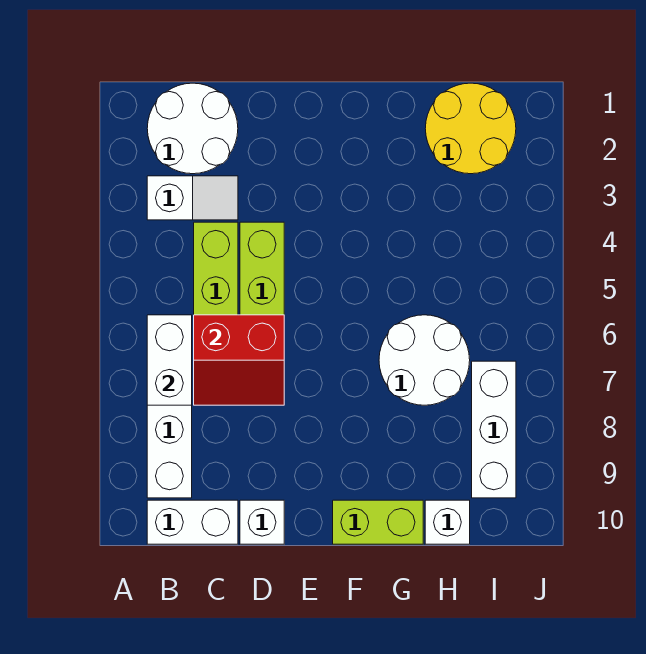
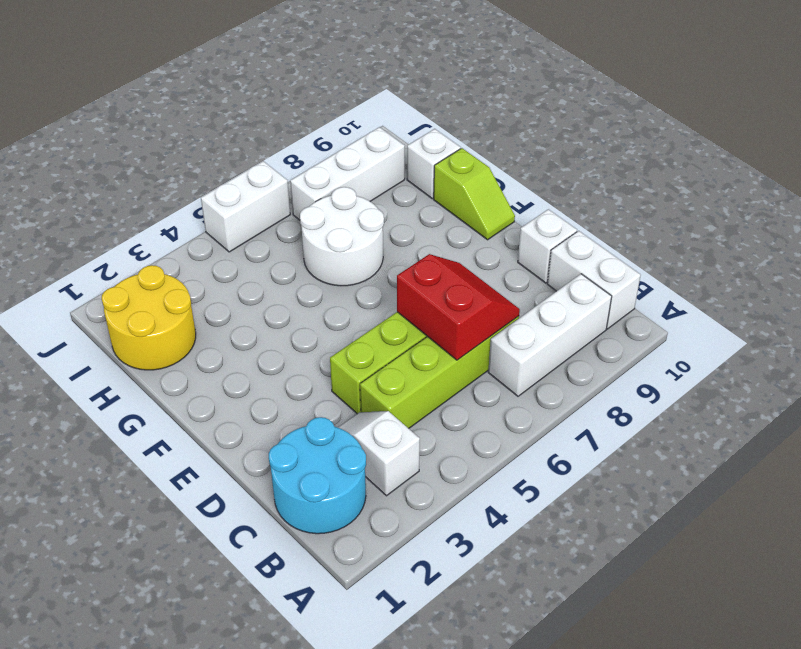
white 2x2 round brick [147,83,238,174] -> cyan 2x2 round brick [269,417,366,534]
white 1x2 brick [147,315,192,405] -> white 1x2 brick moved to [201,161,290,252]
lime 1x2 brick [333,500,423,544] -> lime 1x2 slope [434,148,515,240]

